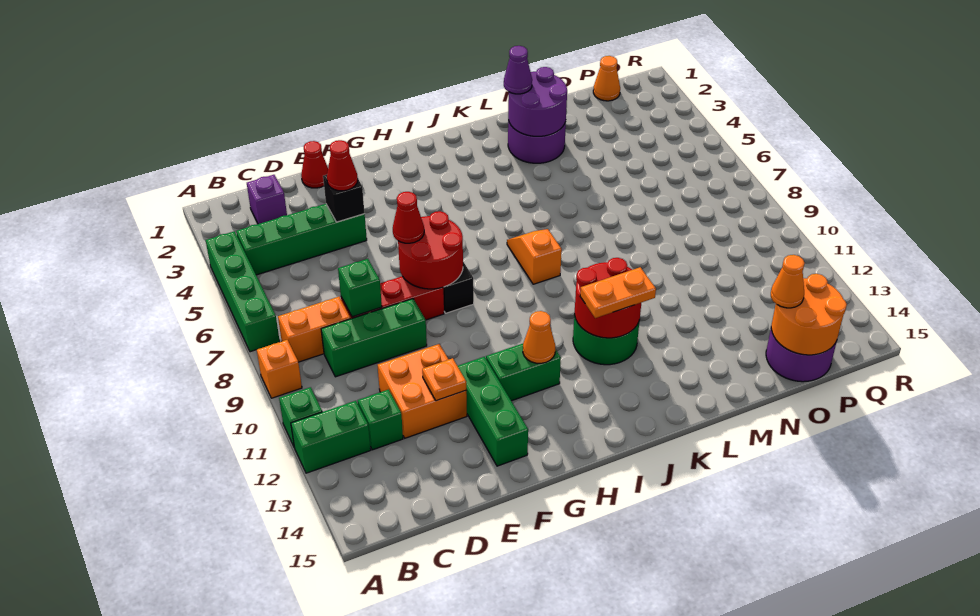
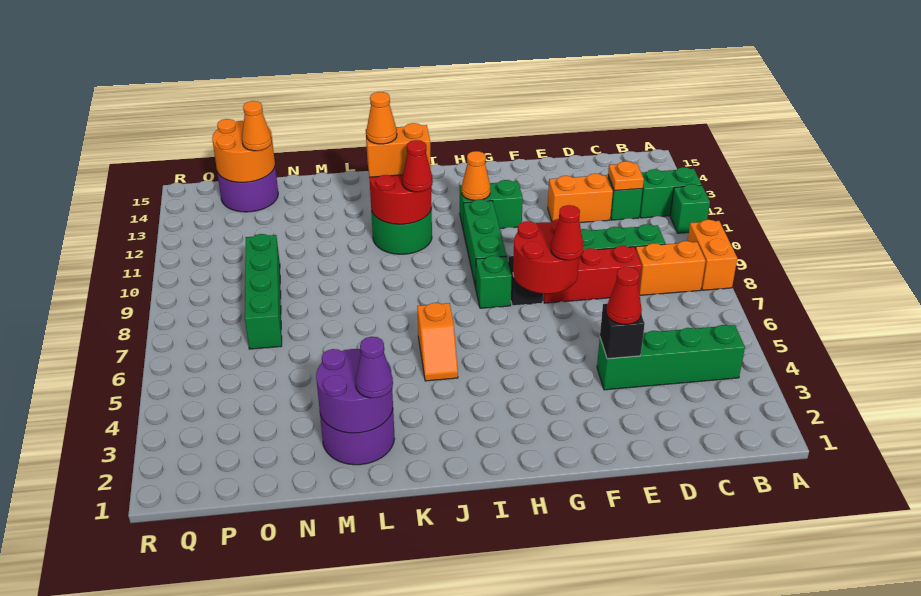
green 1x4 brick [206,231,280,352] -> green 1x4 brick moved to [245,234,282,349]
orange 1x1 brick [257,340,302,398] -> orange 1x2 brick [688,220,737,290]
purple 1x1 brick [247,175,287,224] -> none
green 1x1 brick [338,259,382,317] -> green 1x1 brick moved to [476,256,512,308]
orange 2x2 brick [378,344,467,438] -> orange 1x2 brick [548,174,613,223]
red 1x1 cone [301,141,328,188] -> red 1x1 cone moved to [402,140,433,192]
orange 1x1 plate [422,358,466,401] -> orange 1x1 plate moved to [608,161,644,191]
green 1x3 brick [458,357,528,466] -> green 1x3 brick moved to [464,199,507,288]
orange 1x2 slope [507,229,562,284] -> orange 1x2 slope moved to [417,303,458,381]
orange 1x2 plate [580,267,656,318] -> orange 1x2 brick [366,123,431,177]
orange 1x1 cone [593,56,620,101] -> orange 1x1 cone moved to [366,92,397,144]

